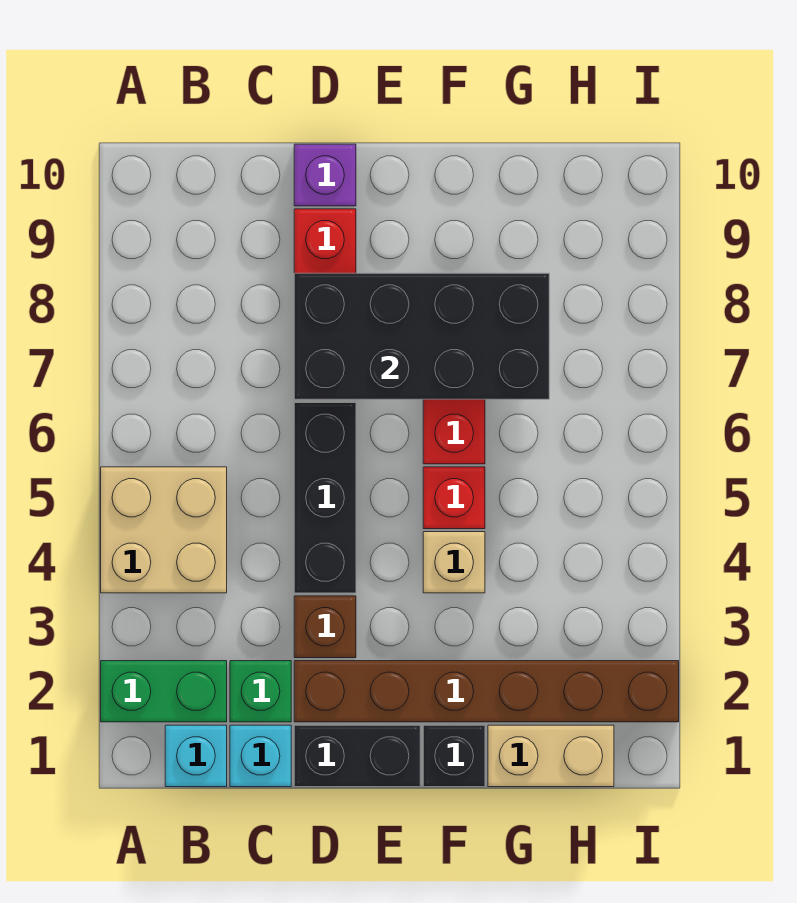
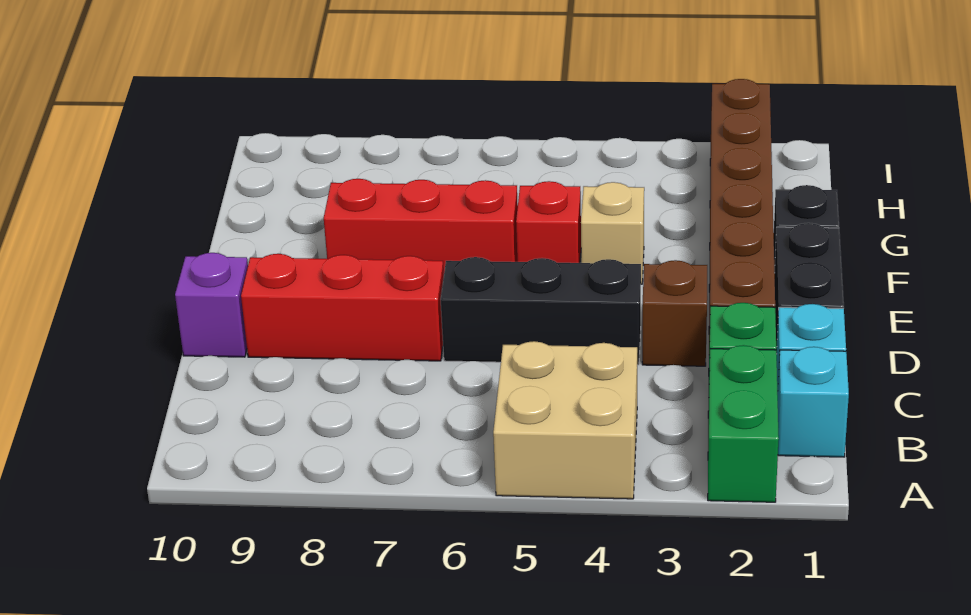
black 2x4 brick [294,273,549,399] -> none
tan 1x2 brick [488,725,614,787] -> none

